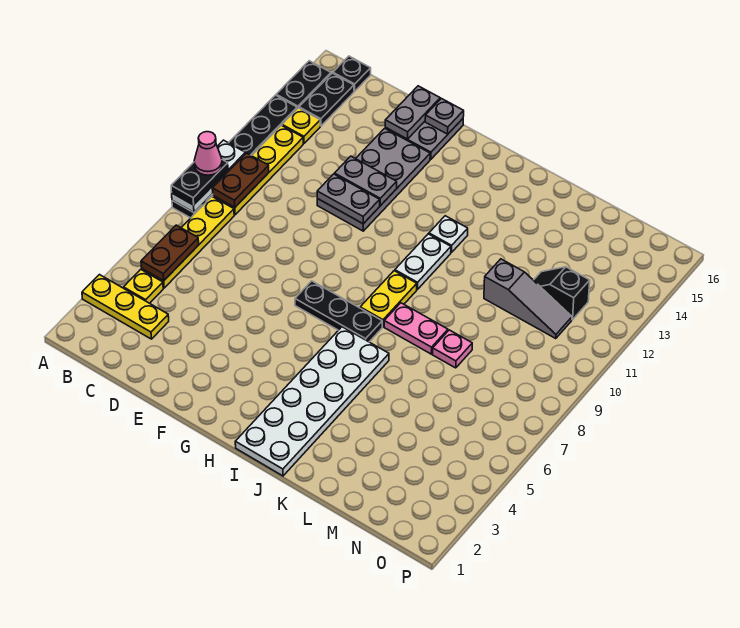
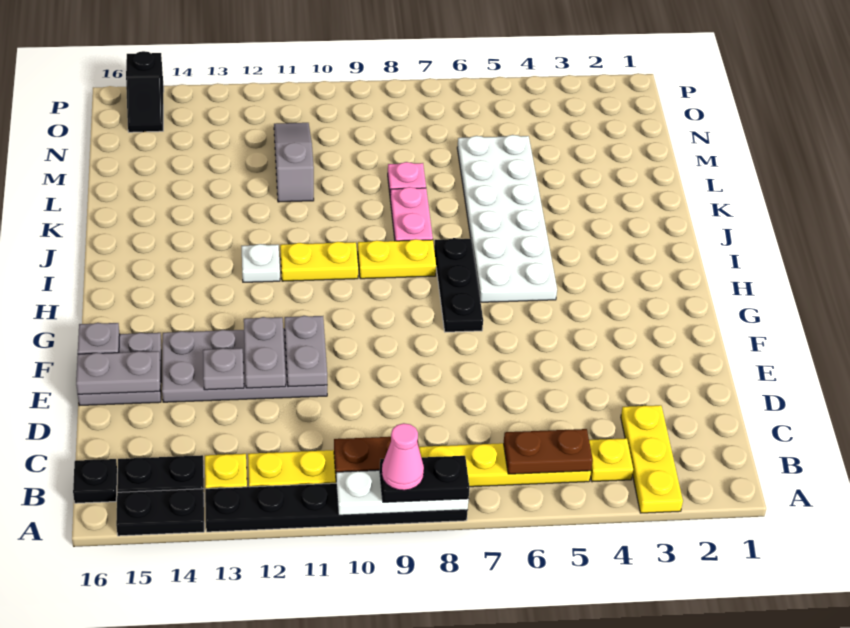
none -> grey 1x1 plate [203,348,244,390]
white 2x6 plate [235,327,389,476] -> white 2x6 plate turned to [457,135,557,302]
white 1x2 plate [395,234,451,289] -> yellow 1x2 plate [280,242,358,281]
black 1x2 slope [534,267,590,320] -> black 1x2 slope moved to [126,51,164,132]

